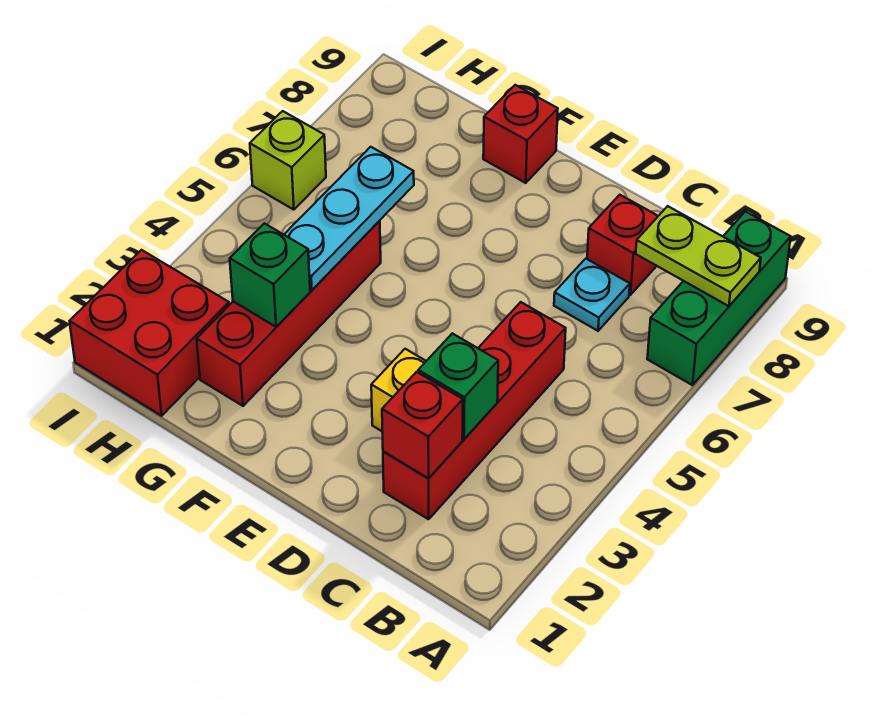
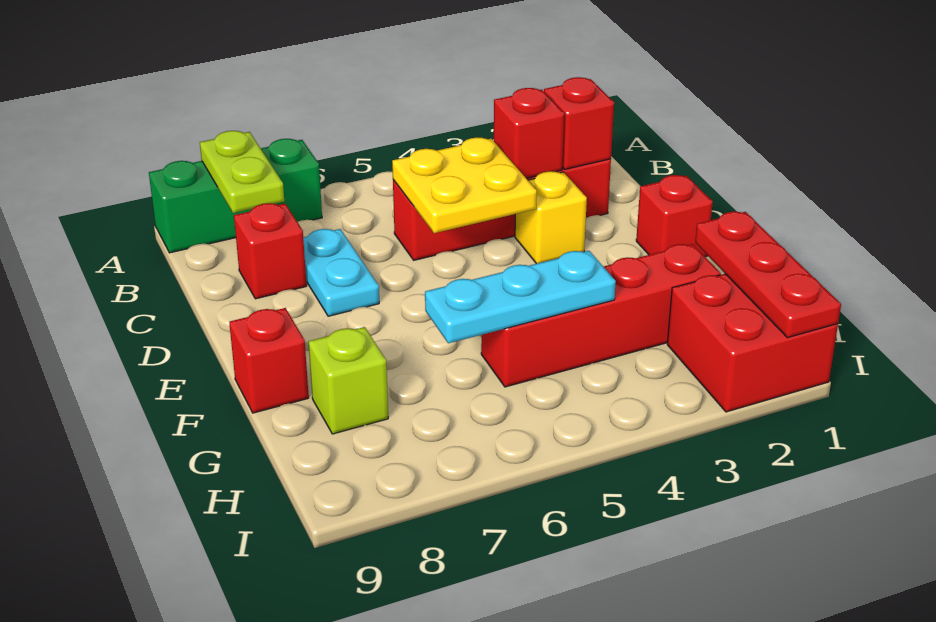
green 1x1 brick [418,333,498,439] -> red 1x1 brick [494,88,564,178]
none -> yellow 2x2 plate [392,137,537,233]
cyan 1x1 plate [554,259,630,331] -> cyan 1x2 plate [303,229,379,316]
none -> red 1x1 brick [636,175,713,257]
none -> red 1x3 plate [695,212,841,338]
green 1x1 brick [230,223,310,327] -> none
lime 1x1 brick [250,111,326,210] -> lime 1x1 brick moved to [309,327,388,434]

